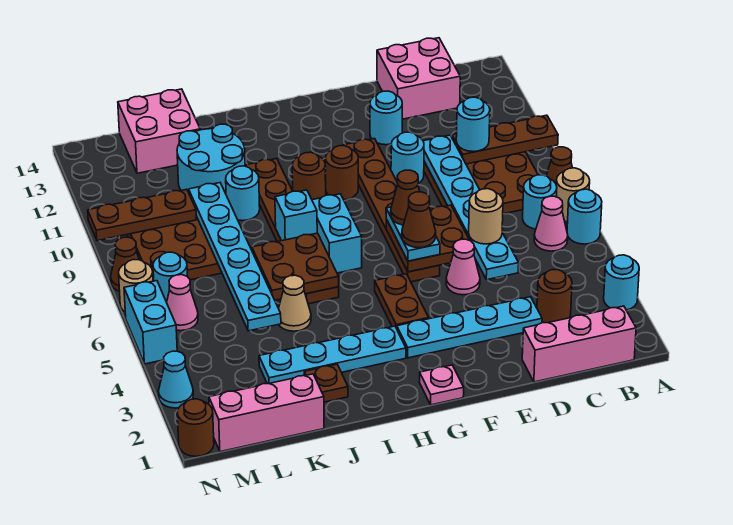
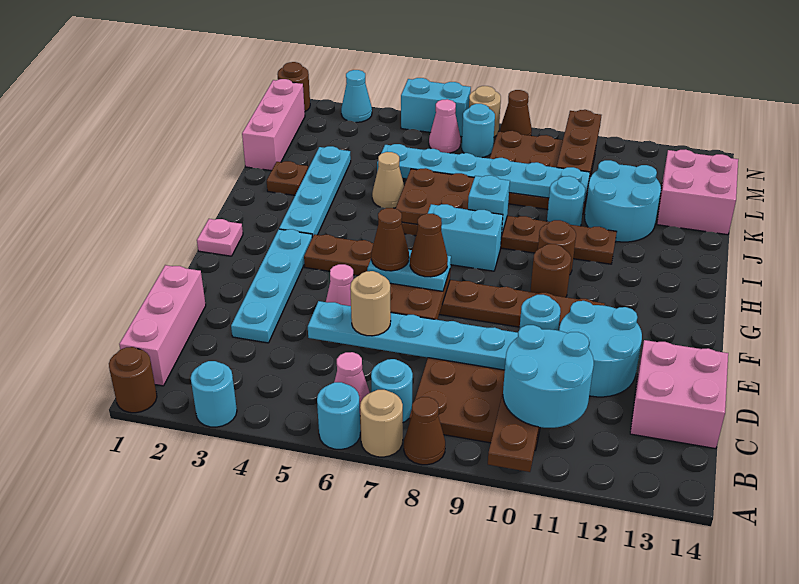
brown 1x1 round brick [537,270,572,323] -> brown 1x1 round brick moved to [109,347,157,413]
cyan 1x1 round brick [456,97,490,152] -> cyan 2x2 round brick [503,325,594,428]
cyan 1x1 round brick [370,91,402,145] -> cyan 2x2 round brick [559,301,642,397]

